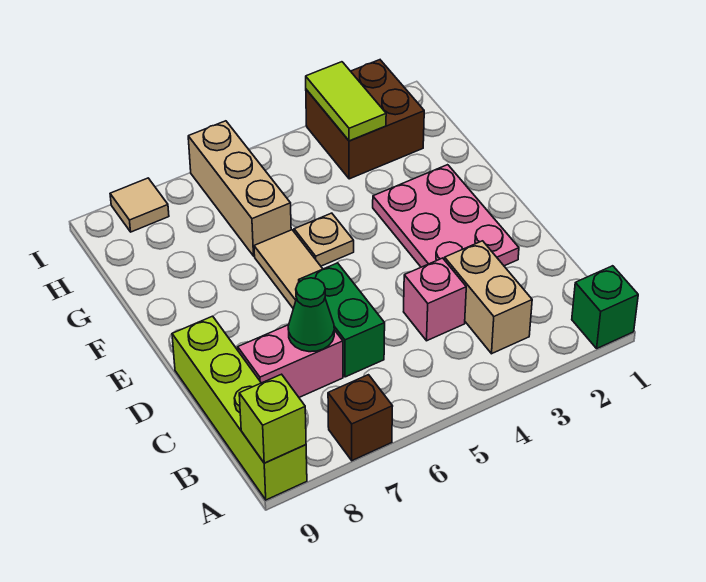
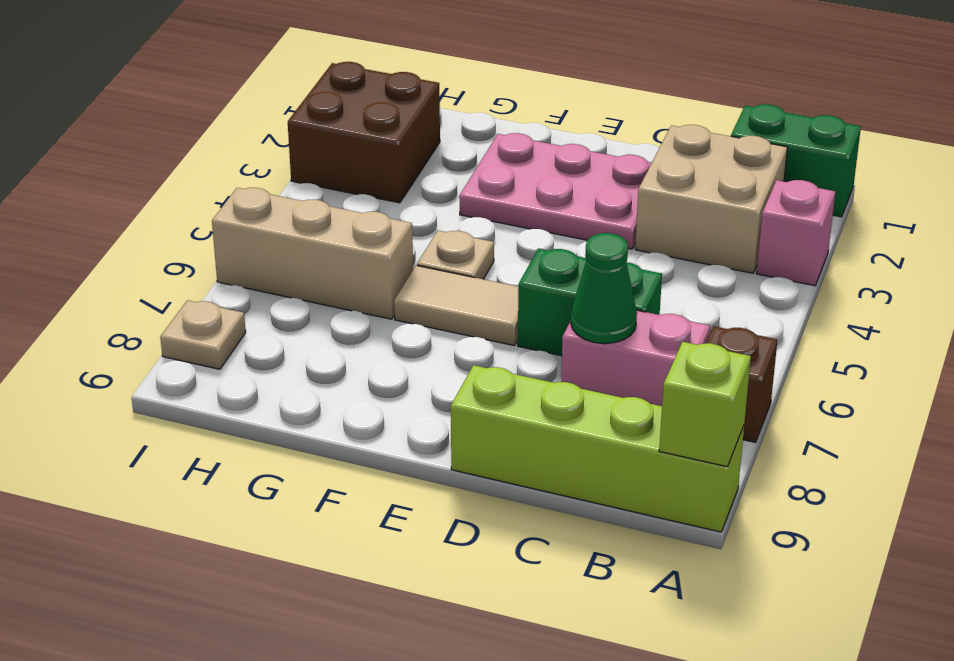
green 1x1 brick [572,266,638,348] -> green 1x2 brick [731,104,861,217]
tan 1x2 brick [445,241,532,354] -> tan 2x2 brick [635,125,787,273]
pink 1x1 brick [404,258,466,341] -> pink 1x1 brick moved to [757,180,835,286]
pink 1x2 brick [238,325,343,397] -> pink 1x2 brick turned to [561,310,710,406]
lime 1x2 tile [306,62,386,141] -> none
tan 1x1 tile [110,178,169,232] -> tan 1x1 plate [160,300,246,369]

